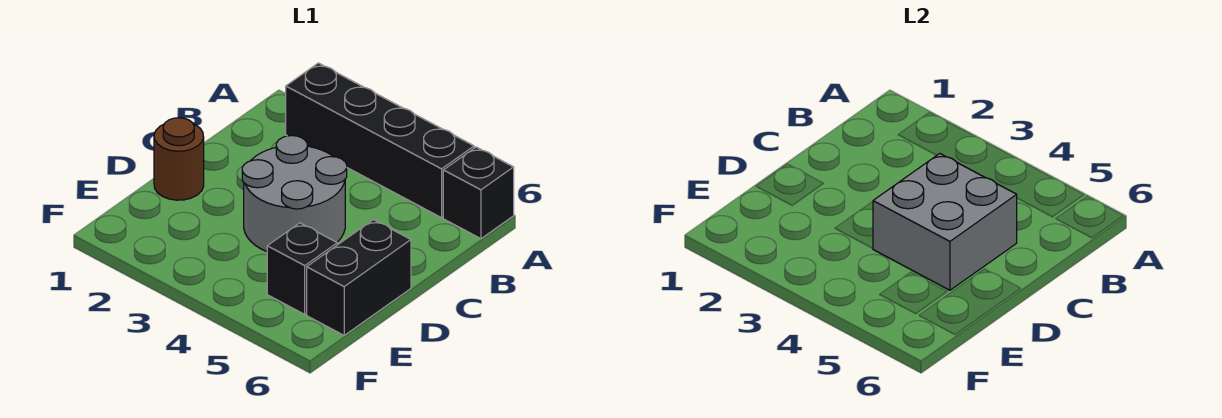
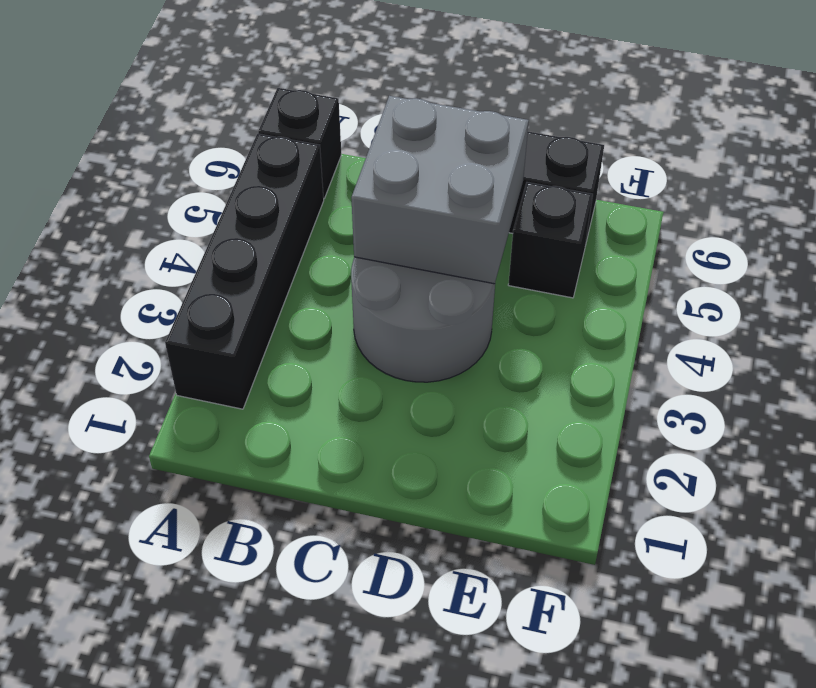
brown 1x1 round brick [154,118,204,200] -> none

